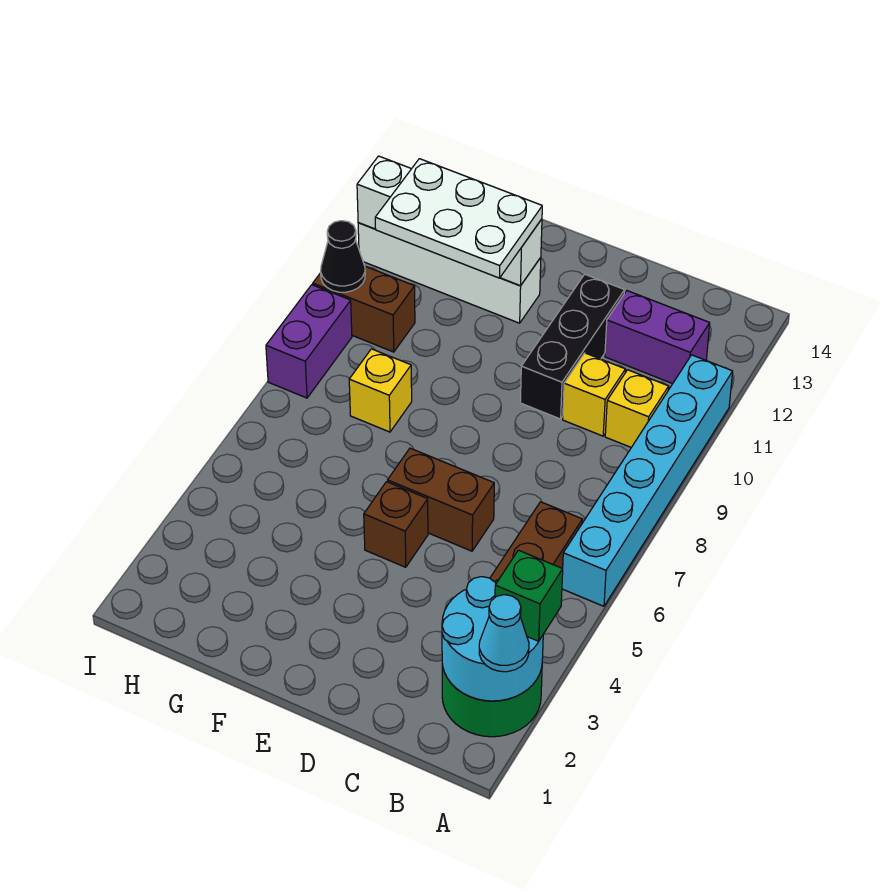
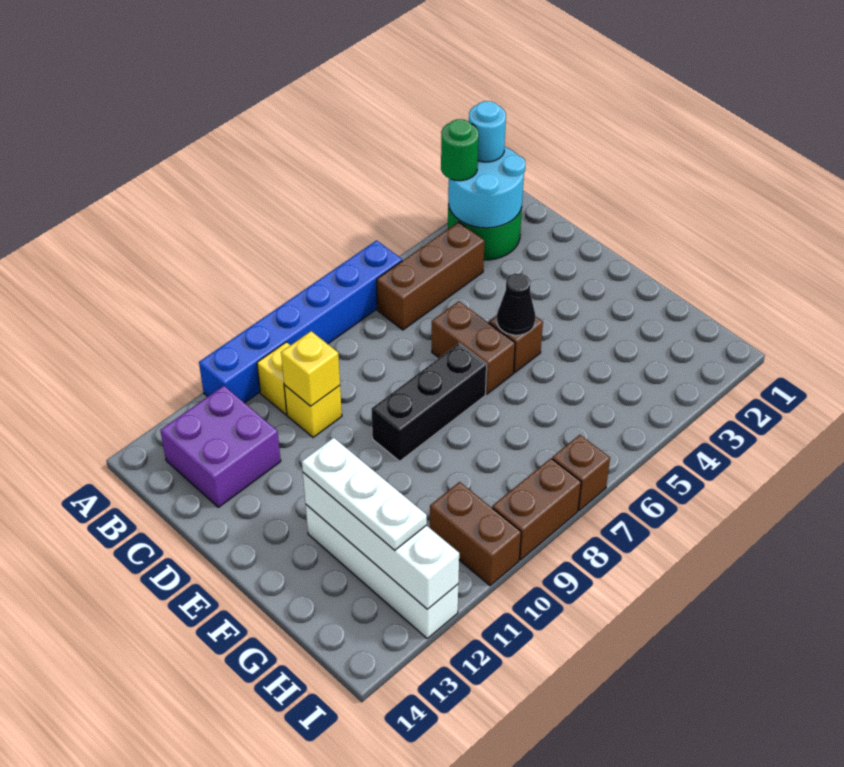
cyan 1x1 cone [479,595,529,672] -> cyan 1x1 round brick [469,101,506,162]
green 1x1 brick [495,550,563,641] -> green 1x1 round brick [441,119,479,181]
cyan 1x6 brick [562,355,733,606] -> blue 1x6 brick [199,240,402,403]
purple 1x2 brick [605,291,710,384] -> purple 2x2 brick [160,386,281,507]
black 1x3 brick [520,274,625,419] -> black 1x3 brick moved to [372,344,487,461]
white 2x3 plate [375,159,542,278] -> white 1x3 plate [302,438,427,550]
yellow 1x1 brick [349,349,412,432] -> yellow 1x1 brick moved to [281,331,340,406]
none -> brown 1x1 brick [552,435,610,511]
purple 1x2 brick [266,285,352,398] -> brown 1x2 brick [492,458,581,560]
black 1x1 cone [321,221,365,292] -> black 1x1 cone moved to [497,273,535,335]

